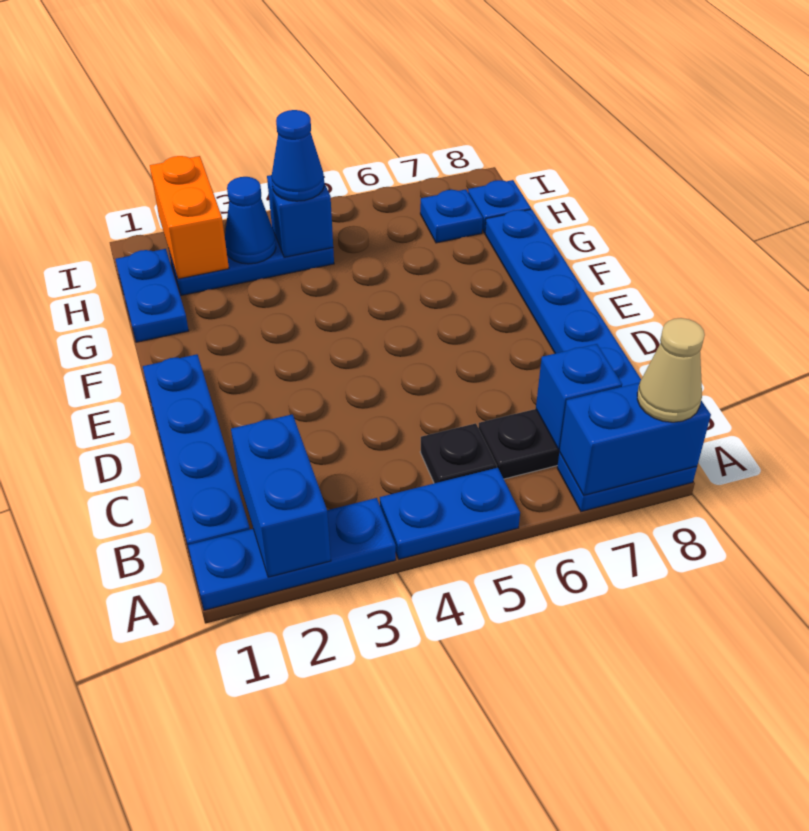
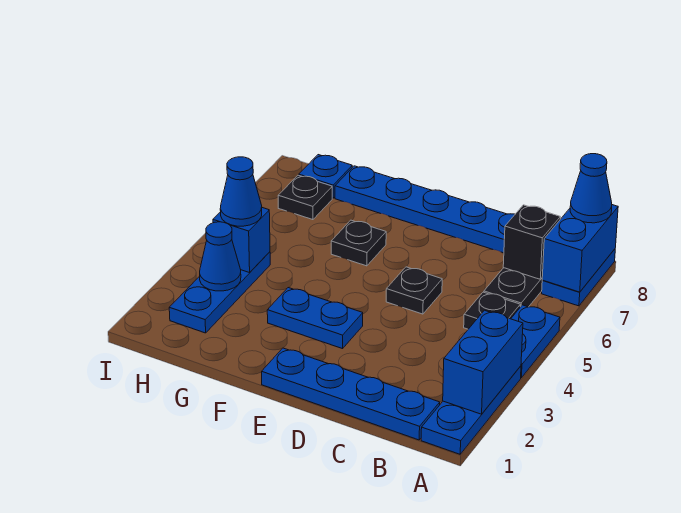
blue 1x2 brick [231,414,331,577] -> blue 1x2 brick turned to [443,310,523,414]
tan 1x1 cone [637,318,705,422] -> blue 1x1 cone [570,154,612,223]
blue 1x1 brick [536,344,622,449] -> black 1x1 brick [503,205,560,279]
none -> black 1x1 plate [386,267,442,314]
none -> black 1x1 plate [331,220,386,266]
blue 1x2 plate [115,249,189,342] -> blue 1x2 plate moved to [267,288,363,349]
orange 1x2 brick [150,156,229,279] -> none
blue 1x1 plate [420,189,483,243] -> black 1x1 plate [278,175,332,220]

